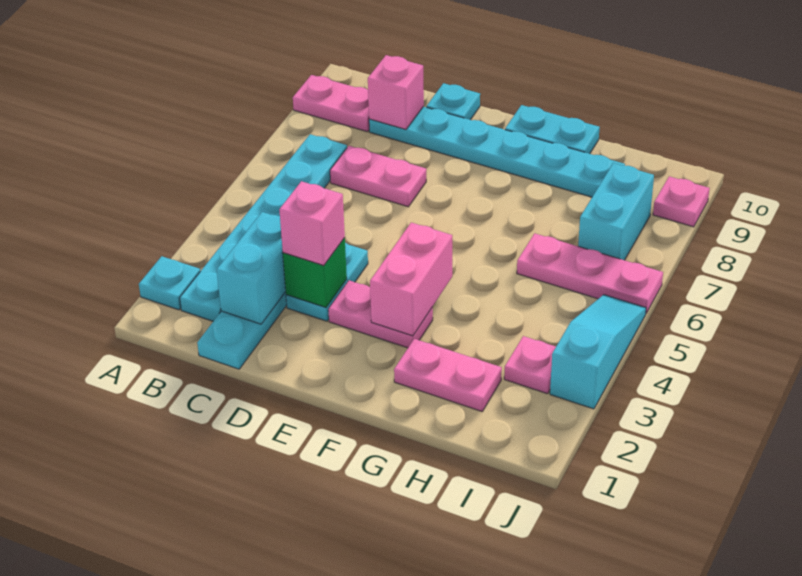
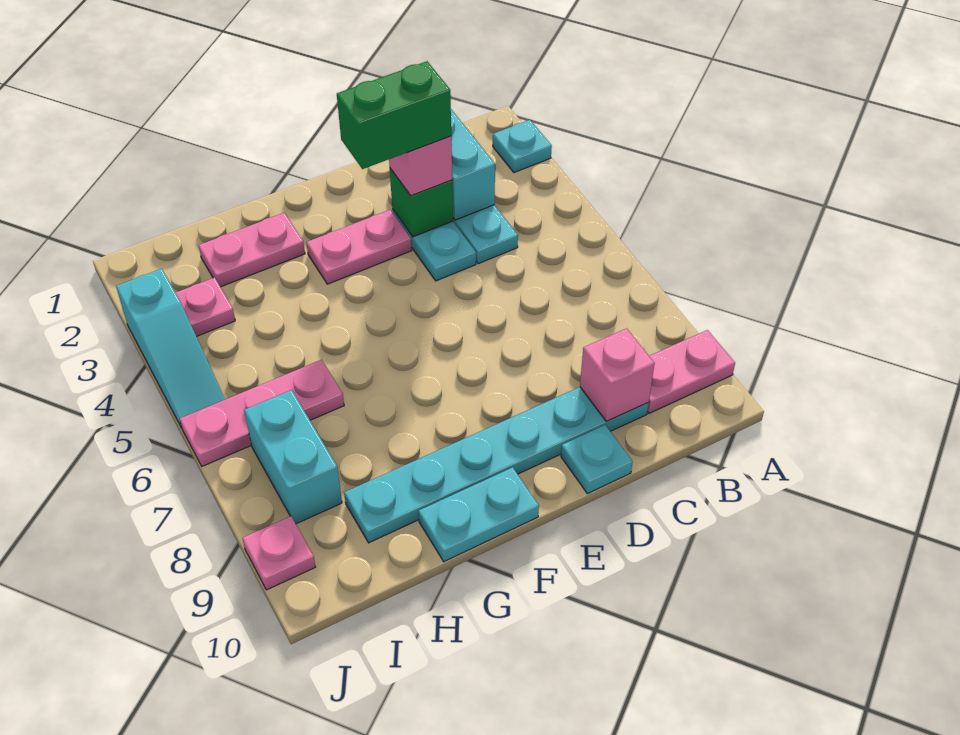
cyan 1x6 plate [180,134,347,321] -> none
pink 1x2 plate [330,146,426,207] -> none
none -> green 1x2 brick [337,61,451,169]
pink 1x2 brick [370,223,452,336] -> none

